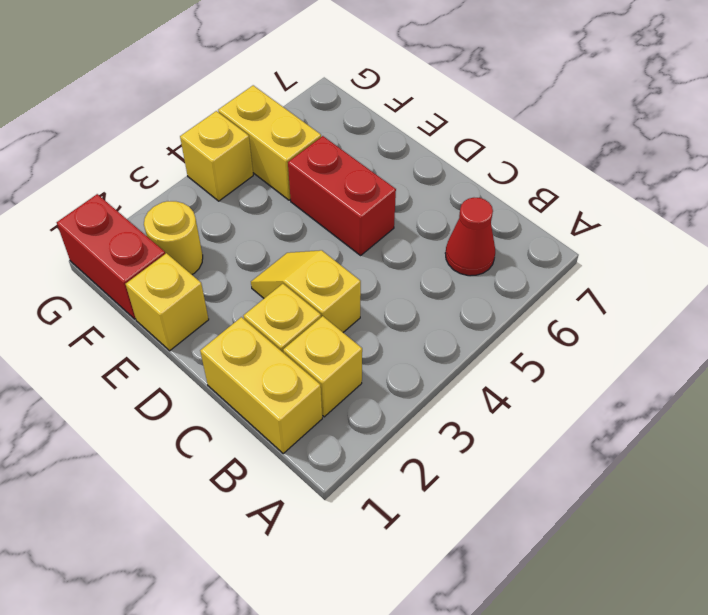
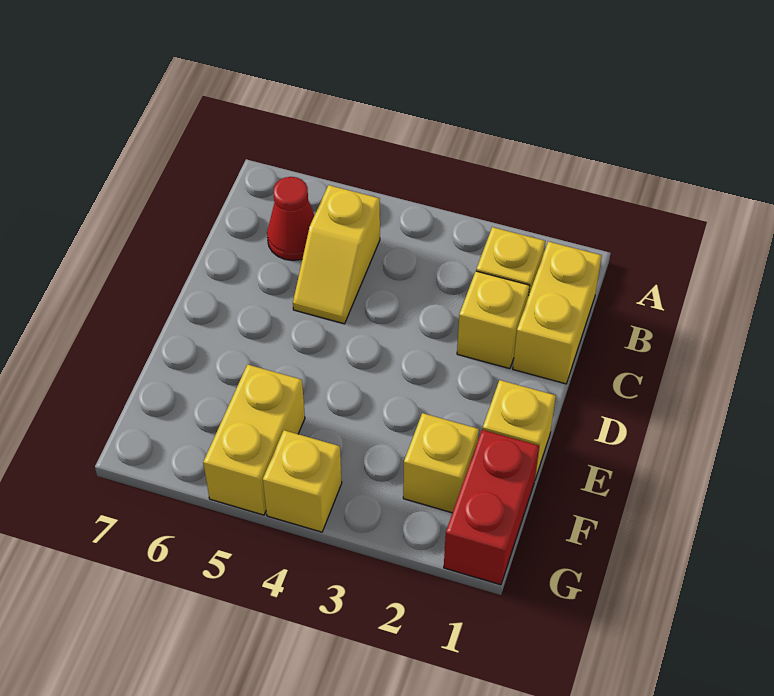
yellow 1x2 slope [251,250,361,332] -> yellow 1x2 slope moved to [293,185,380,324]
red 1x2 brick [288,136,396,255] -> none
yellow 1x1 round brick [144,201,203,274] -> yellow 1x1 brick [403,413,479,513]

